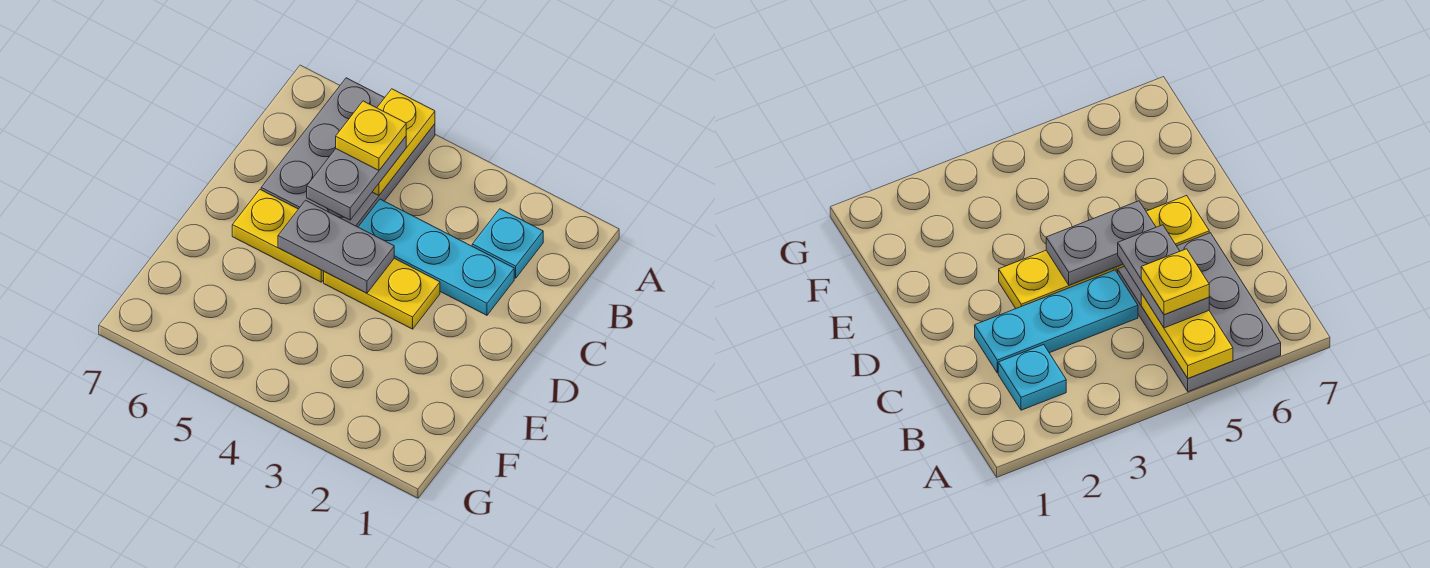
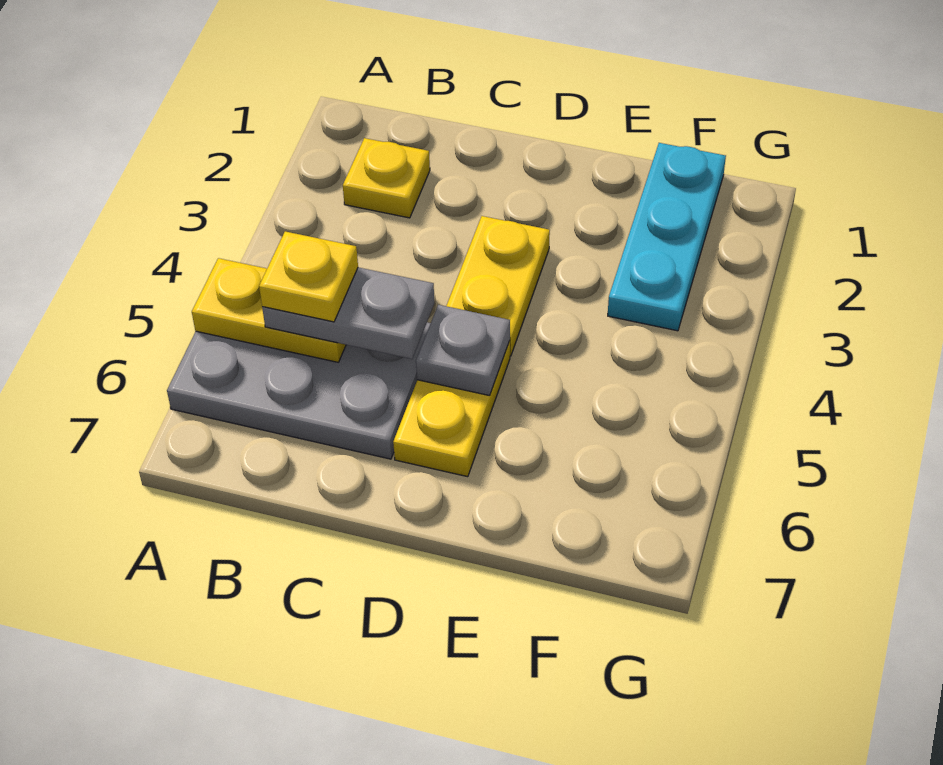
cyan 1x1 plate [472,209,543,278] -> yellow 1x1 plate [343,138,430,218]
cyan 1x3 plate [358,199,514,315] -> cyan 1x3 plate moved to [608,143,726,331]
grey 1x2 plate [278,200,394,293] -> grey 1x1 plate [416,305,510,396]

